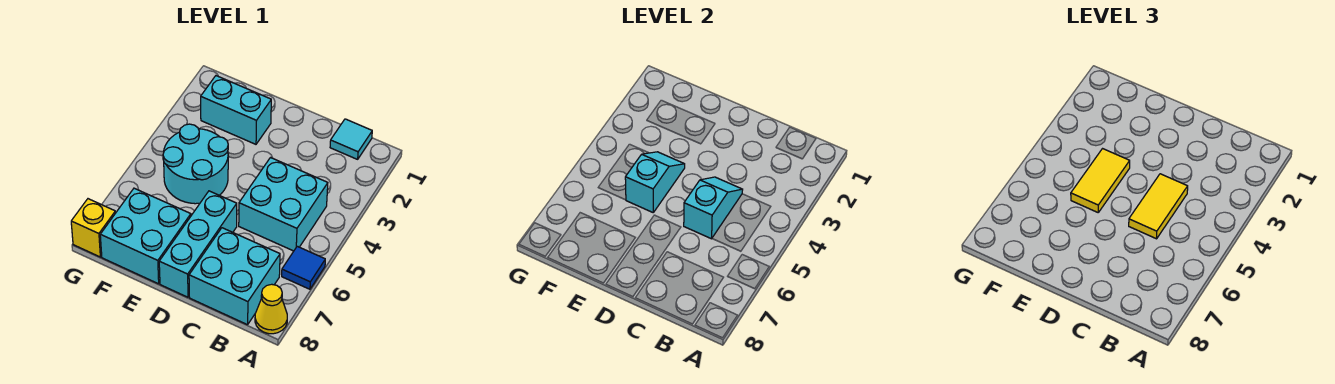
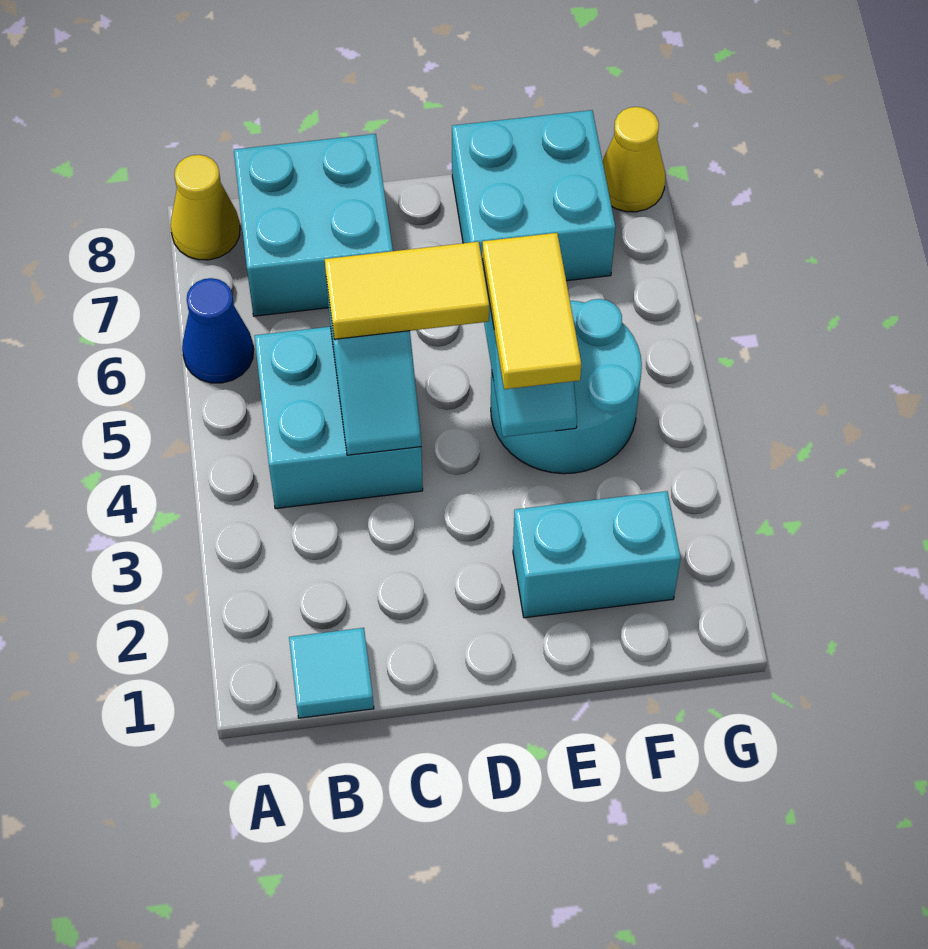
blue 1x1 tile [282,246,325,289] -> blue 1x1 cone [182,278,254,383]
yellow 1x2 tile [1129,174,1188,239] -> yellow 1x2 tile turned to [325,242,489,339]
cyan 1x3 brick [159,191,237,297] -> none
yellow 1x1 brick [71,199,115,257] -> yellow 1x1 cone [602,107,665,212]

